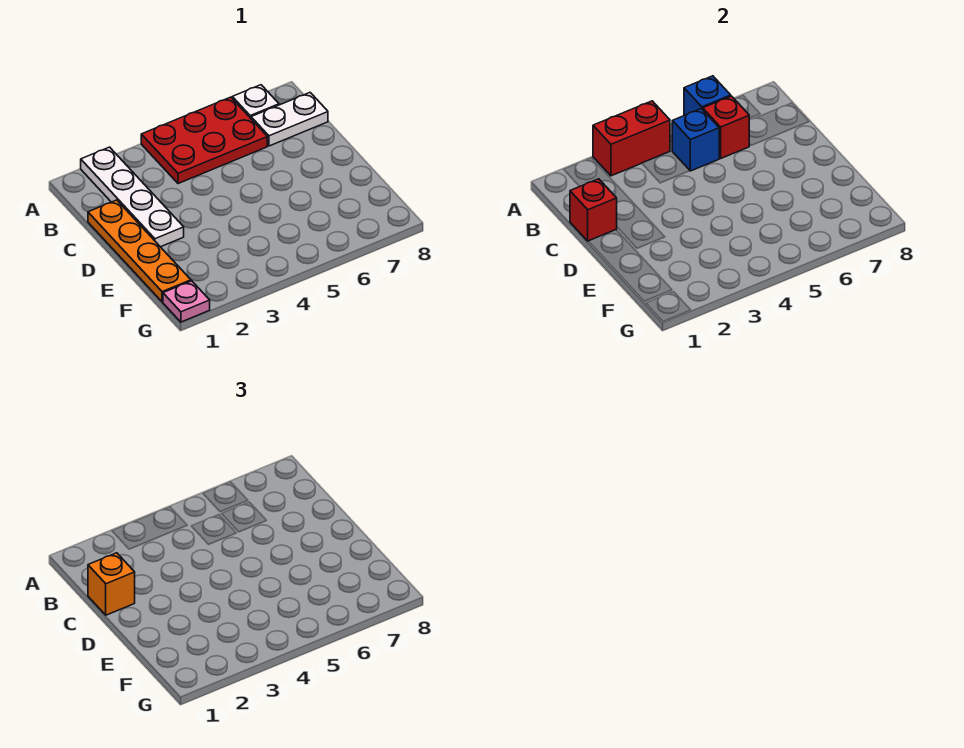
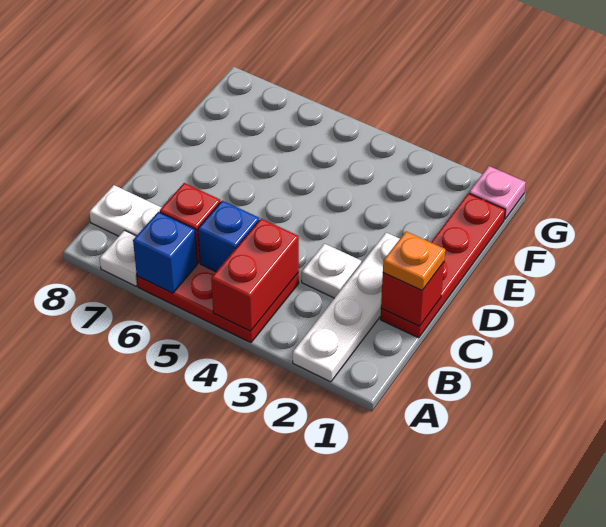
red 1x2 brick [593,101,670,176] -> red 1x2 brick turned to [211,219,299,331]
orange 1x4 plate [88,200,191,302] -> red 1x4 plate [380,193,505,338]
orange 1x1 brick [88,553,135,615] -> orange 1x1 plate [383,231,445,290]
none -> white 1x1 plate [302,244,361,298]

